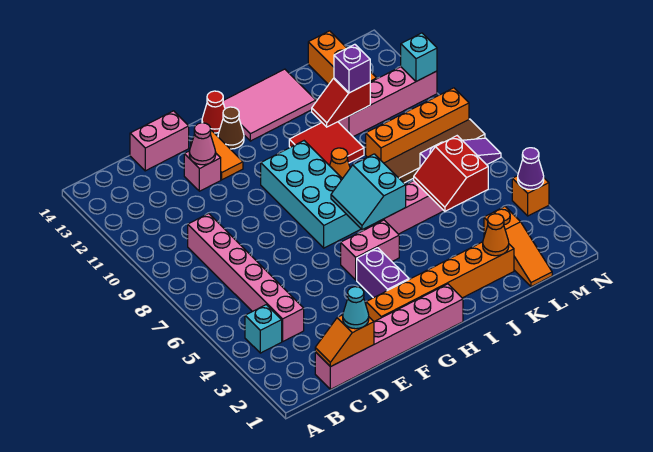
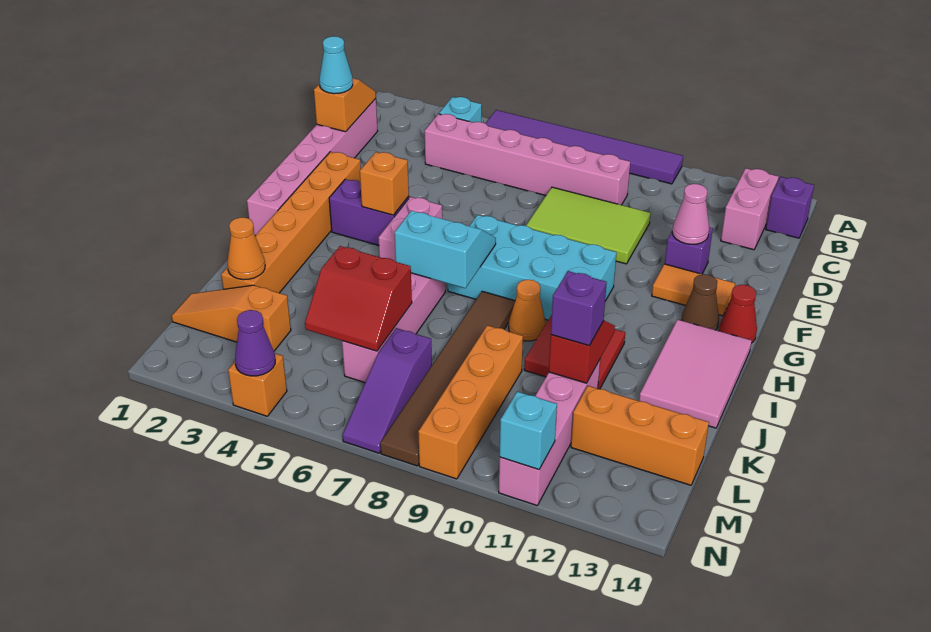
none -> purple 1x6 tile [485,110,683,184]
none -> purple 1x1 brick [766,177,814,238]
none -> lime 2x3 tile [526,187,651,264]
pink 1x2 brick [130,111,189,171] -> pink 1x2 brick moved to [721,168,779,250]
pink 1x1 brick [184,151,221,191] -> purple 1x1 brick [665,227,713,274]
none -> orange 1x1 brick [360,152,409,215]
red 2x2 slope [414,136,488,211] -> red 2x2 slope turned to [305,246,412,351]

